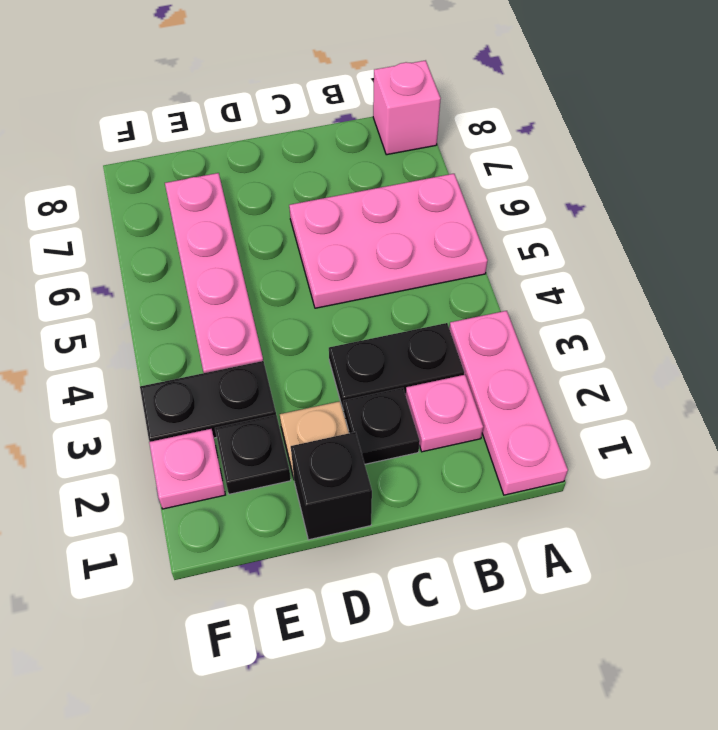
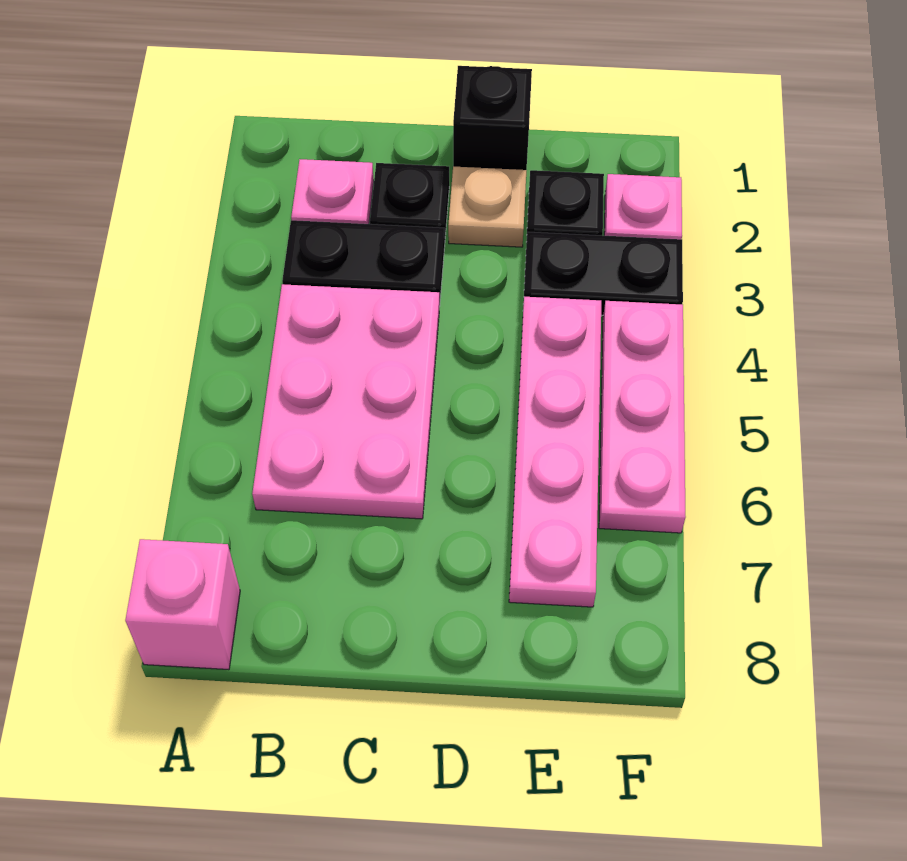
pink 1x3 plate [449,311,568,495] -> pink 1x3 plate moved to [599,301,686,533]
pink 2x3 plate [289,174,488,308] -> pink 2x3 plate turned to [252,284,439,519]

